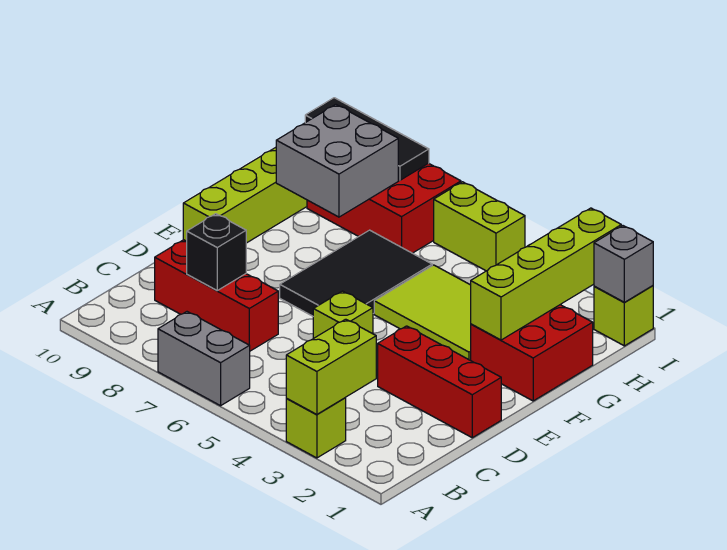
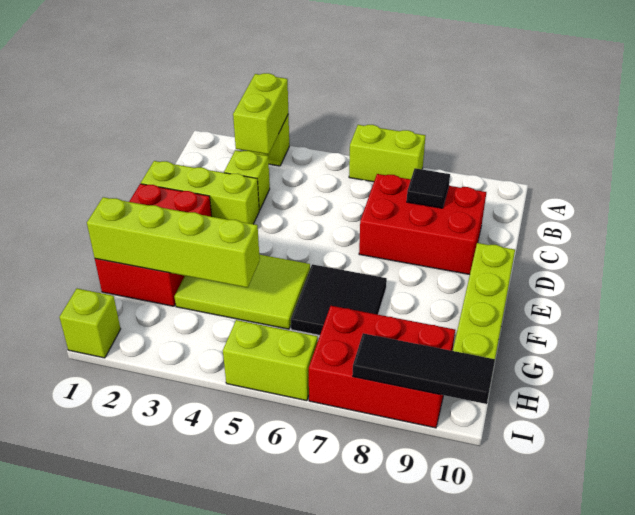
grey 1x2 brick [158,312,250,406] -> lime 1x2 brick [349,125,425,182]
red 1x3 brick [155,240,278,351] -> red 2x3 brick [359,174,486,275]
black 1x1 brick [187,214,246,291] -> black 1x1 tile [407,168,450,208]
red 1x3 brick [378,326,501,438] -> lime 1x3 brick [141,161,259,224]
lime 1x1 brick [313,291,373,338] -> lime 1x1 brick moved to [224,150,270,210]
black 2x3 tile [280,230,432,316] -> black 2x2 tile [291,264,387,335]
red 2x2 brick [471,305,593,401] -> red 2x3 brick [95,184,212,306]
lime 1x4 brick [471,208,621,340] -> lime 1x4 brick turned to [87,197,260,288]
grey 2x2 brick [276,105,398,217] -> none
grey 1x1 brick [594,226,653,303] -> none

